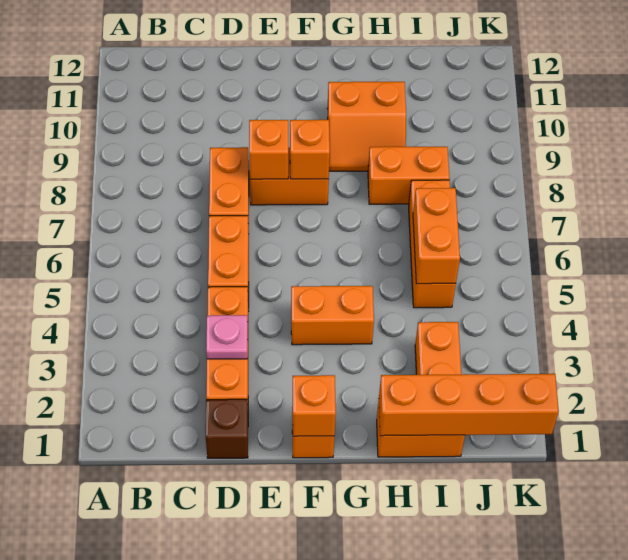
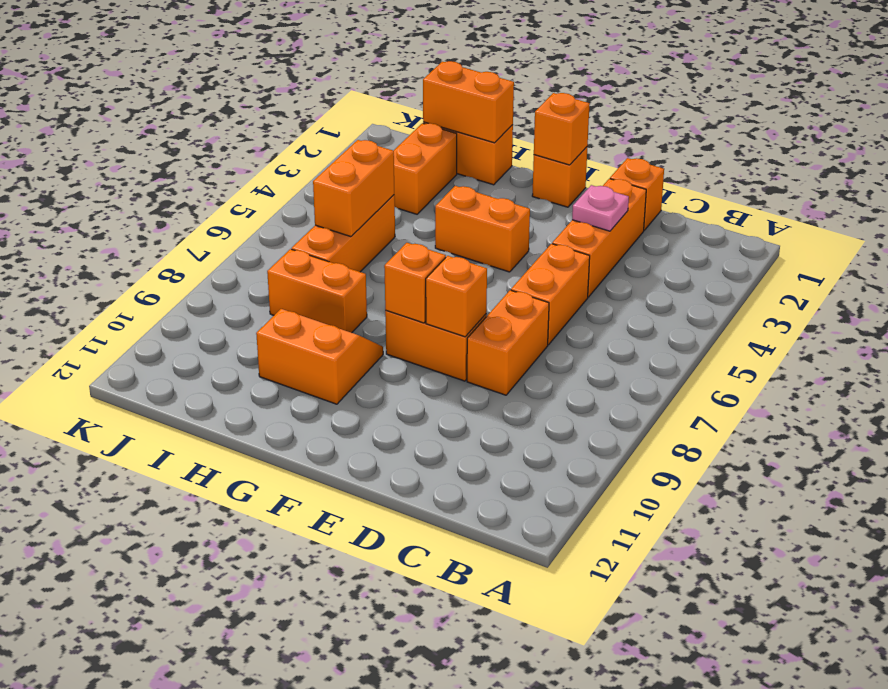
brown 1x1 brick [206,399,248,458] -> orange 1x1 brick [610,158,664,230]
orange 1x4 brick [379,374,559,436] -> orange 1x2 brick [423,61,514,143]

